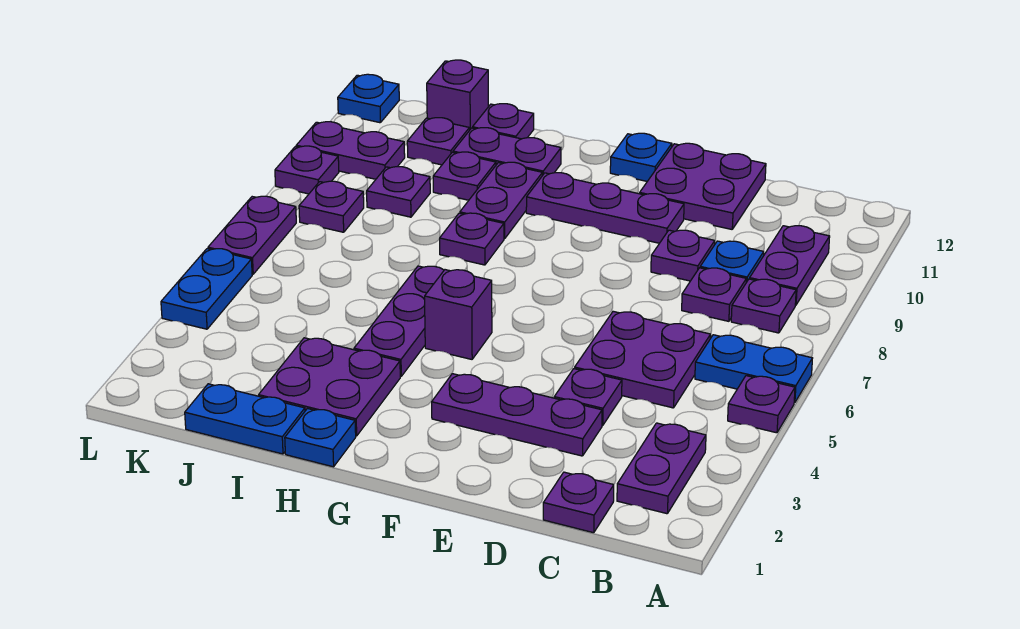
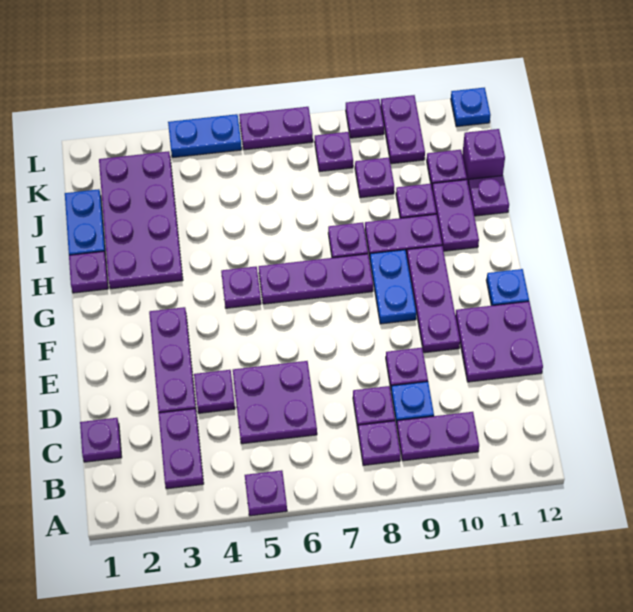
blue 1x2 plate [695,335,813,403] -> blue 1x2 plate moved to [370,250,416,324]
purple 1x2 plate [617,423,706,514] -> purple 1x2 plate turned to [158,409,204,489]
purple 1x1 brick [425,270,492,359] -> purple 1x1 plate [221,267,261,308]
blue 1x1 plate [285,409,356,467] -> purple 1x1 plate [69,251,108,293]
purple 2x2 plate [259,338,400,436] -> purple 2x4 plate [99,151,183,289]
purple 1x3 plate [354,266,444,376] -> purple 1x3 plate moved to [259,254,373,304]

